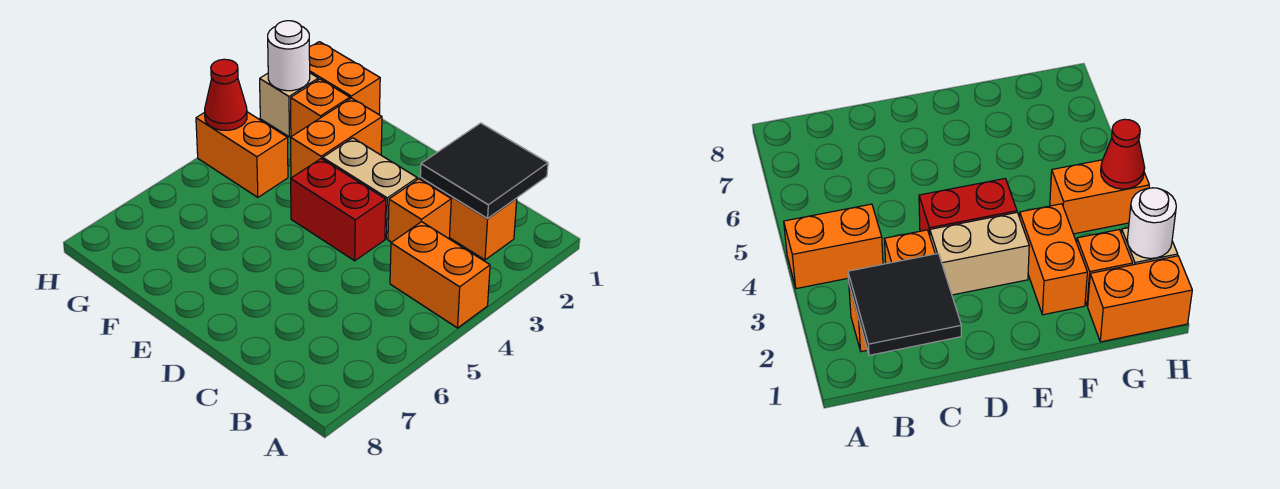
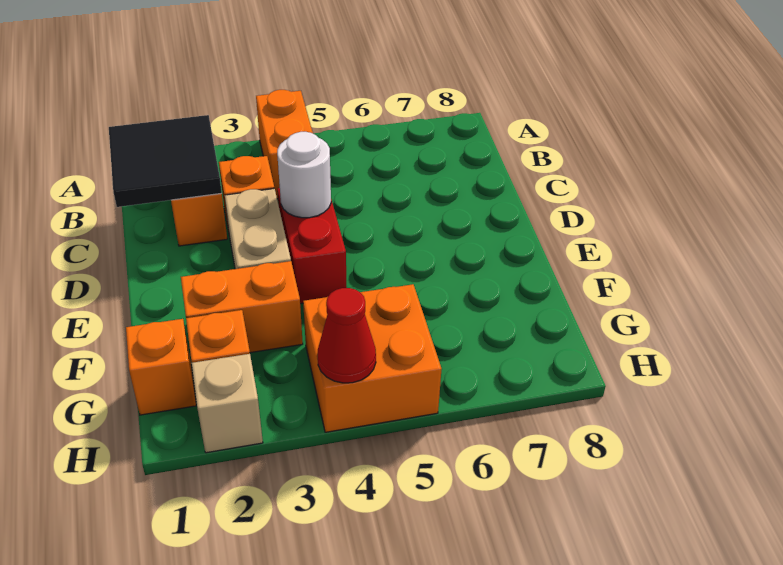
orange 1x2 brick [309,42,380,114] -> orange 1x1 brick [126,319,196,415]
orange 1x2 brick [196,112,288,197] -> orange 2x2 brick [303,284,442,432]
white 1x1 round brick [268,21,310,91] -> white 1x1 round brick moved to [277,132,331,218]

